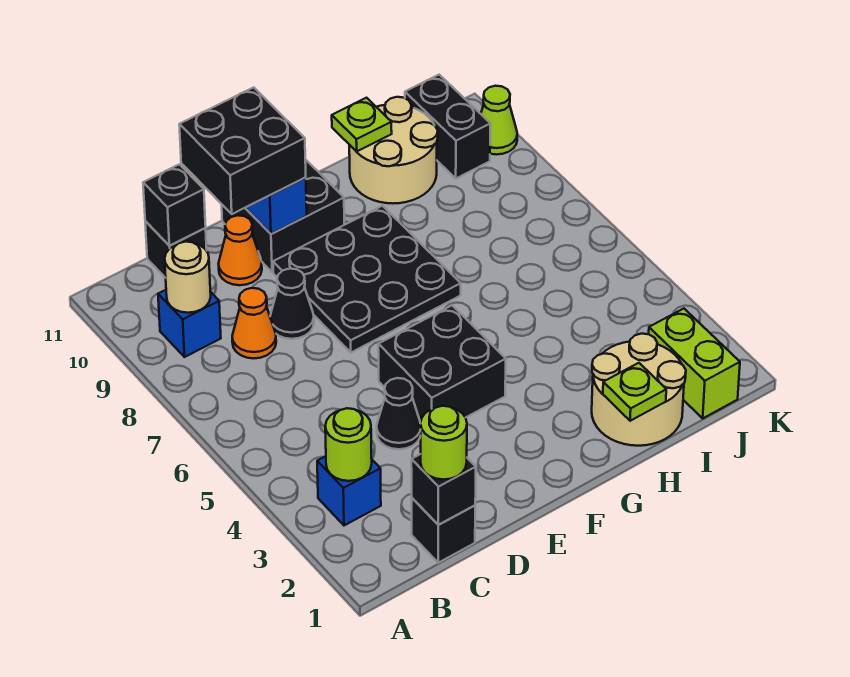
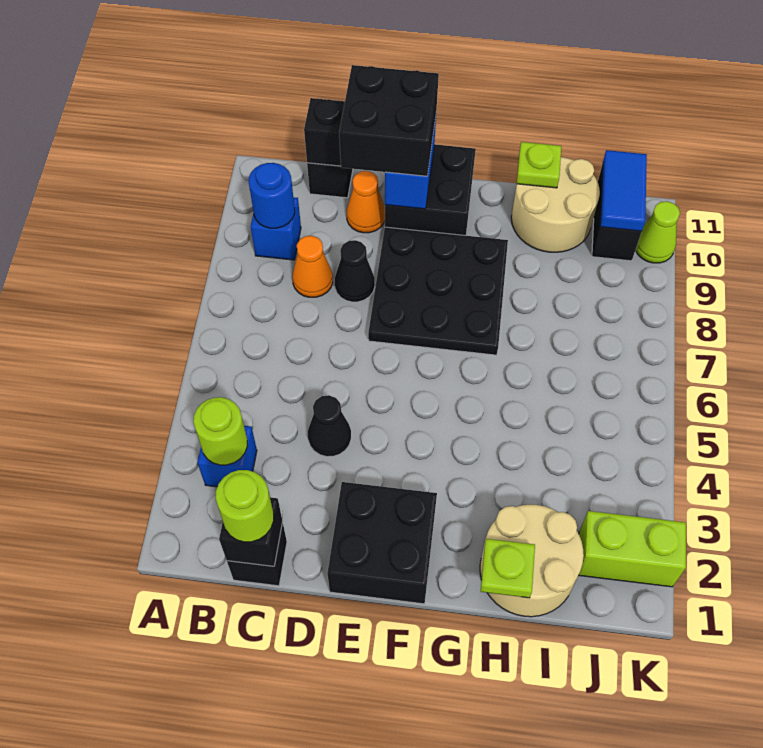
tan 1x1 round brick [165,242,211,313] -> blue 1x1 round brick [249,163,295,228]
black 2x2 brick [378,306,506,423] -> black 2x2 brick moved to [327,482,437,604]
lime 1x2 brick [649,309,740,418] -> lime 1x2 brick turned to [579,511,686,587]
none -> blue 1x2 tile [600,150,647,231]

